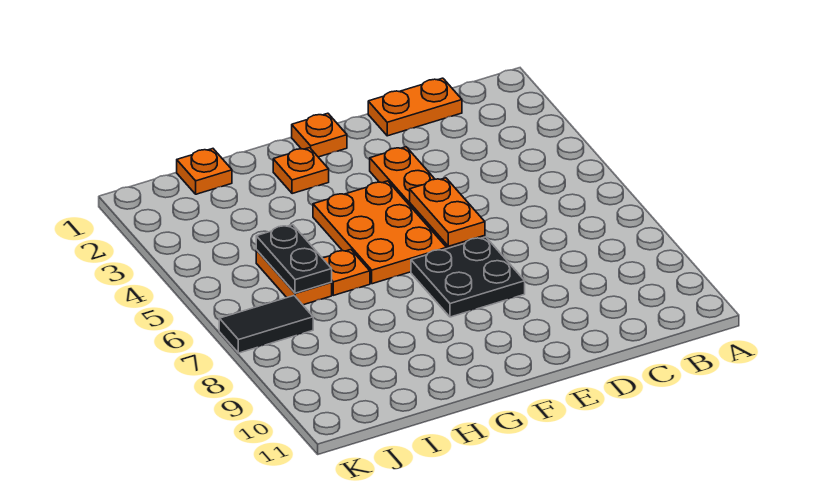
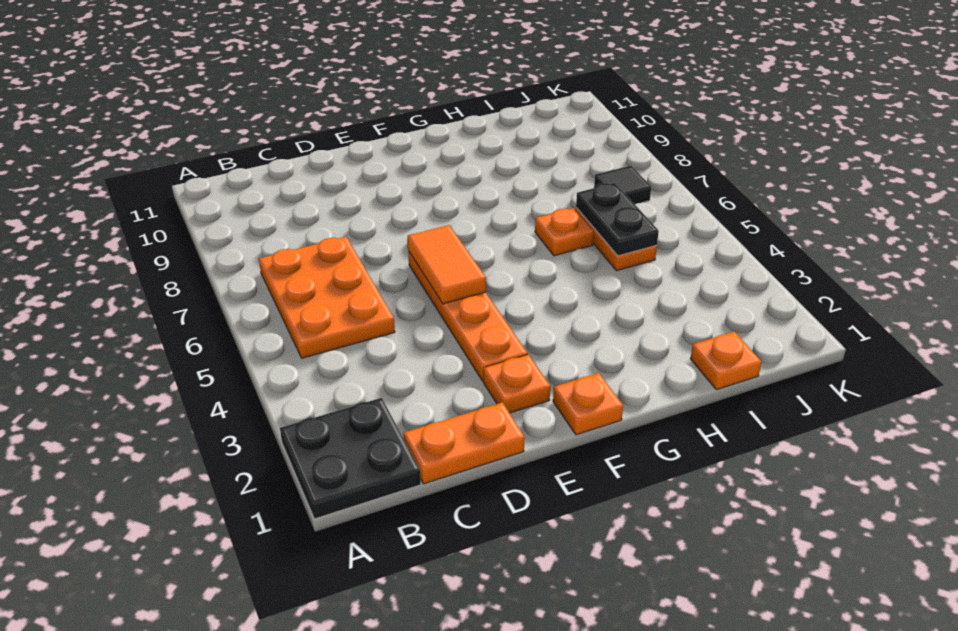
orange 1x2 plate [410,178,485,246] -> orange 1x2 tile [408,225,486,304]
black 2x2 plate [411,237,525,317] -> black 2x2 plate moved to [280,398,421,519]
orange 2x3 plate [313,181,447,284] -> orange 2x3 plate moved to [259,237,395,358]
orange 1x1 plate [273,148,329,194] -> orange 1x1 plate moved to [483,355,550,413]
black 1x2 tile [219,296,313,353] -> black 1x1 tile [594,166,651,204]

